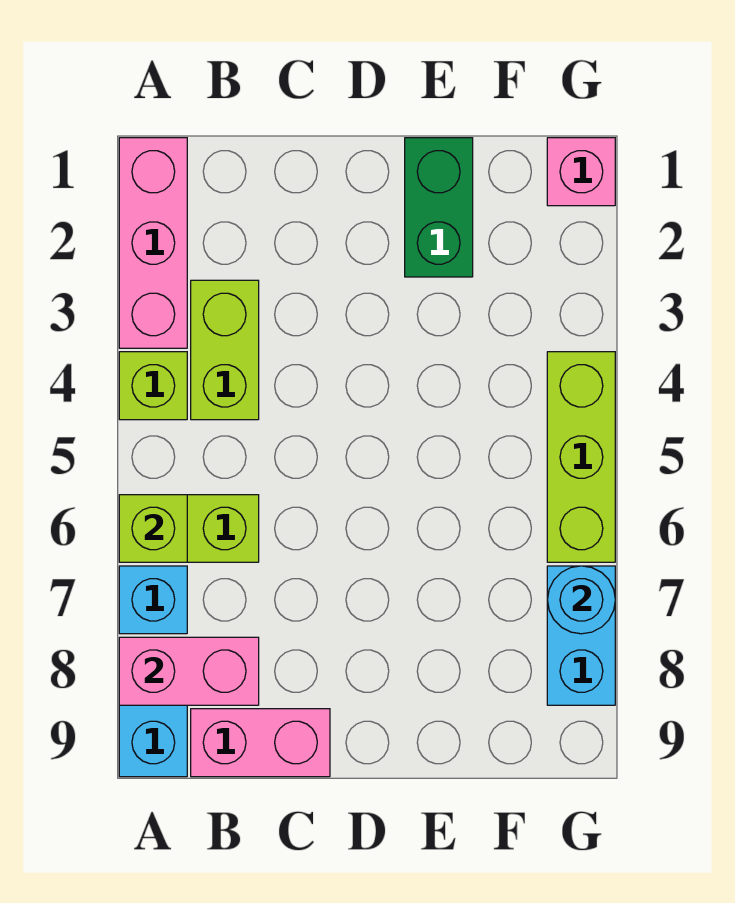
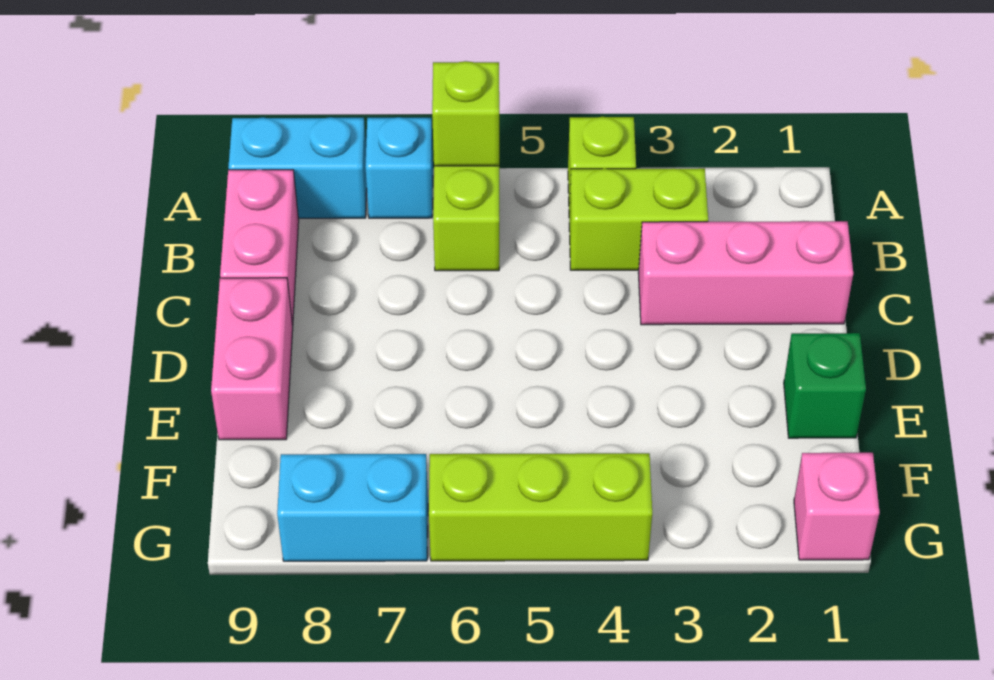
pink 1x3 brick [119,138,187,348] -> pink 1x3 brick moved to [638,221,853,325]
pink 1x2 brick [119,637,259,705] -> pink 1x2 brick moved to [211,278,293,440]
green 1x2 brick [405,138,473,277] -> green 1x1 brick [784,333,866,438]
cyan 1x1 round brick [547,566,615,634] -> none

